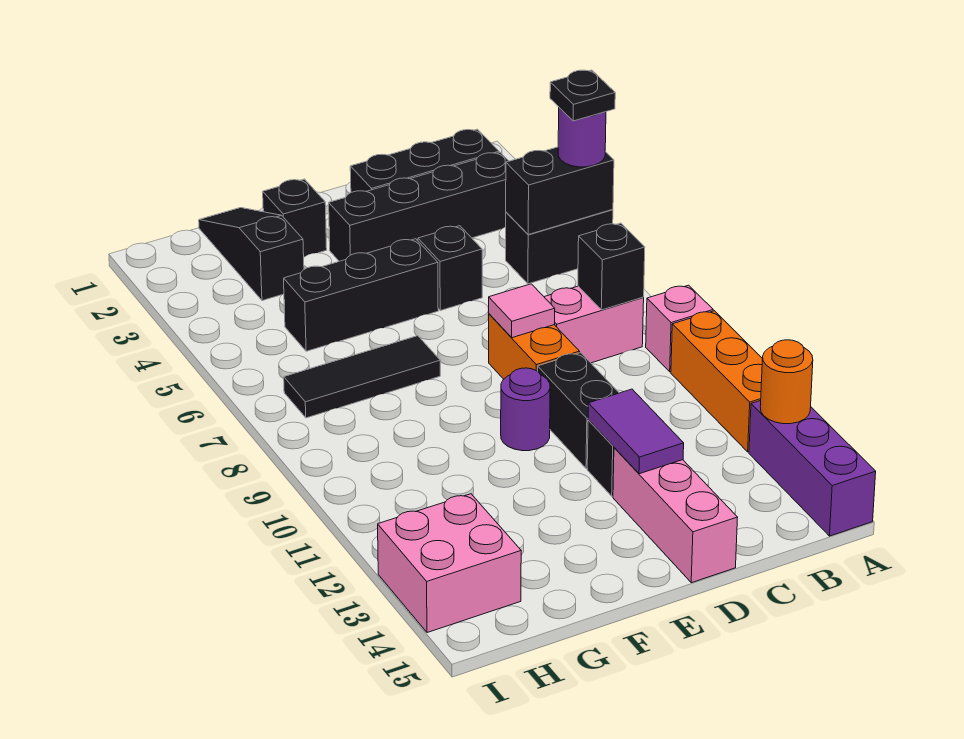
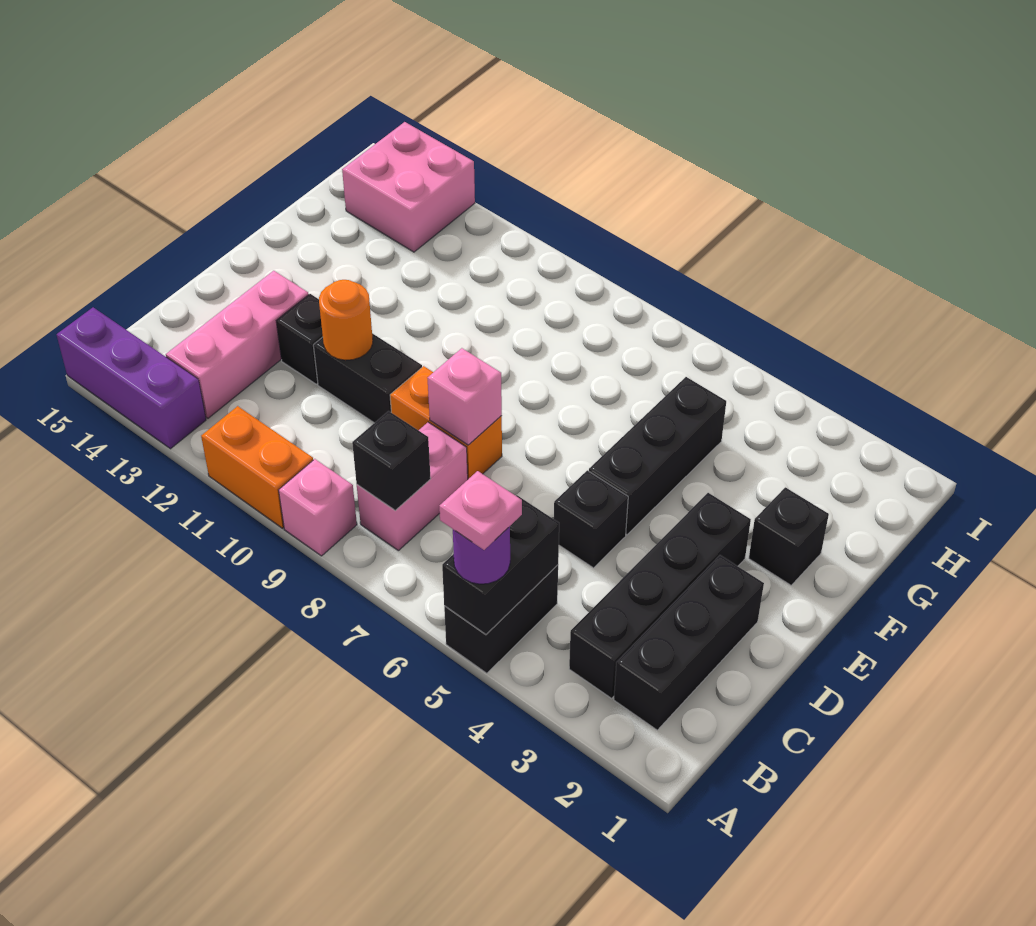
black 1x1 plate [550,70,615,121] -> pink 1x1 plate [439,471,522,550]
orange 1x3 brick [671,311,762,452] -> orange 1x2 brick [201,406,313,528]
orange 1x1 round brick [760,340,813,424] -> orange 1x1 round brick moved to [319,280,373,360]
pink 1x1 tile [489,284,555,338] -> pink 1x1 brick [428,348,502,445]
purple 1x2 tile [588,389,684,474] -> none
pink 1x3 brick [613,448,738,583] -> pink 1x3 brick turned to [166,271,309,418]
purple 1x1 round brick [501,368,550,451] -> none
black 1x3 tile [284,336,440,418] -> none
black 1x3 slope [199,208,304,301] -> none

